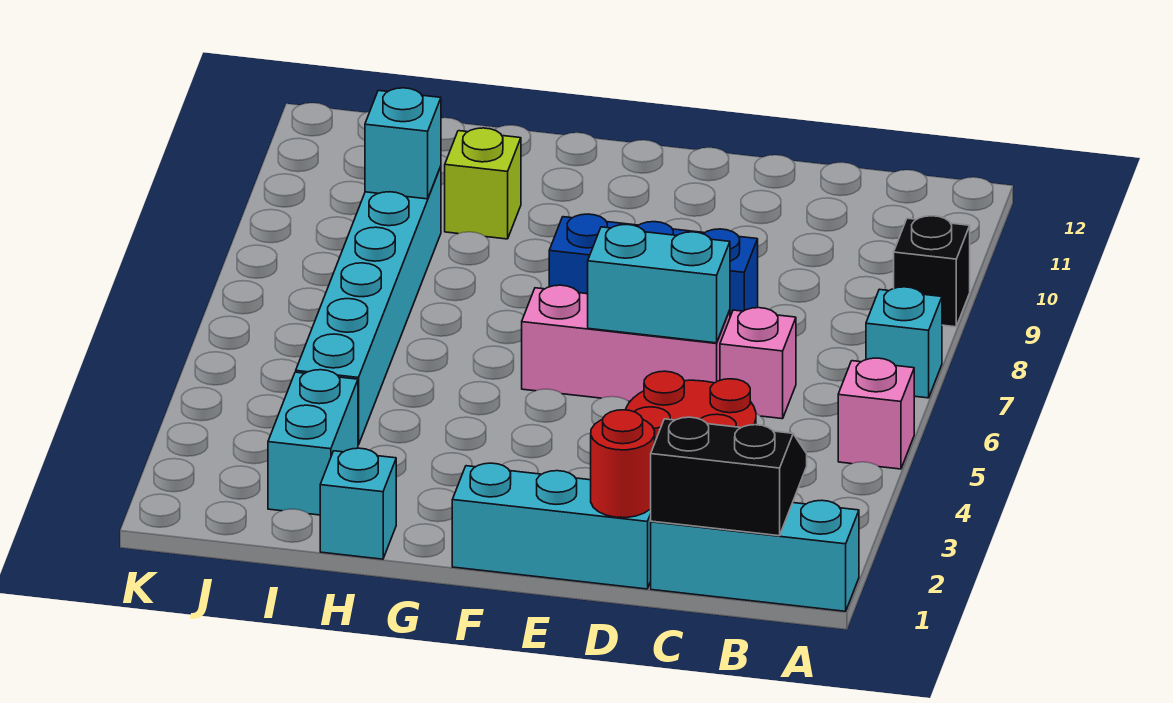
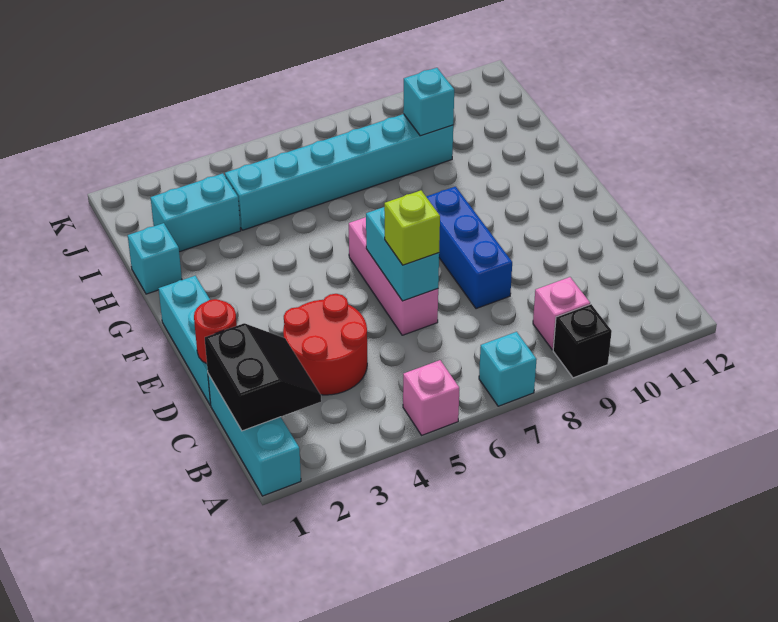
pink 1x1 brick [720,308,796,419] -> pink 1x1 brick moved to [533,277,590,350]
lime 1x1 brick [445,128,521,239] -> lime 1x1 brick moved to [384,190,440,265]

